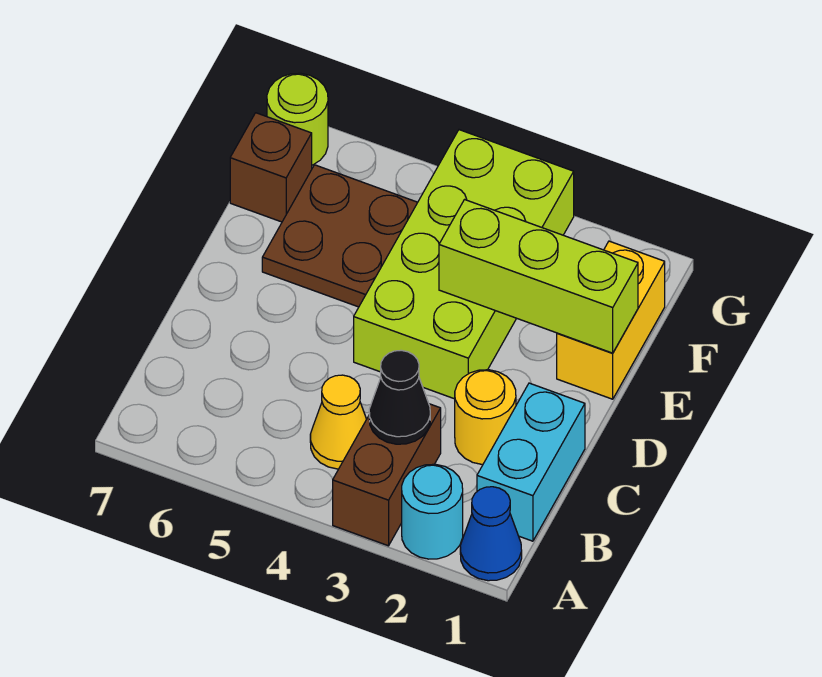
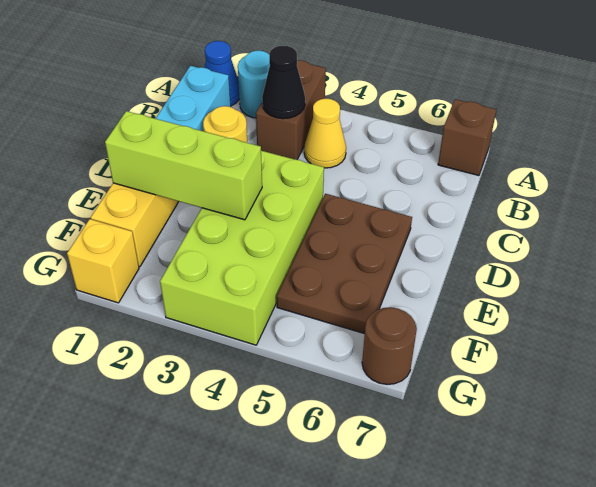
brown 2x2 plate [262,165,418,307] -> brown 2x3 plate [277,194,412,334]
brown 1x1 brick [230,113,312,222] -> brown 1x1 brick moved to [438,99,496,176]
none -> yellow 1x1 brick [67,219,139,303]
lime 1x1 round brick [267,73,328,165] -> brown 1x1 round brick [362,307,417,385]

